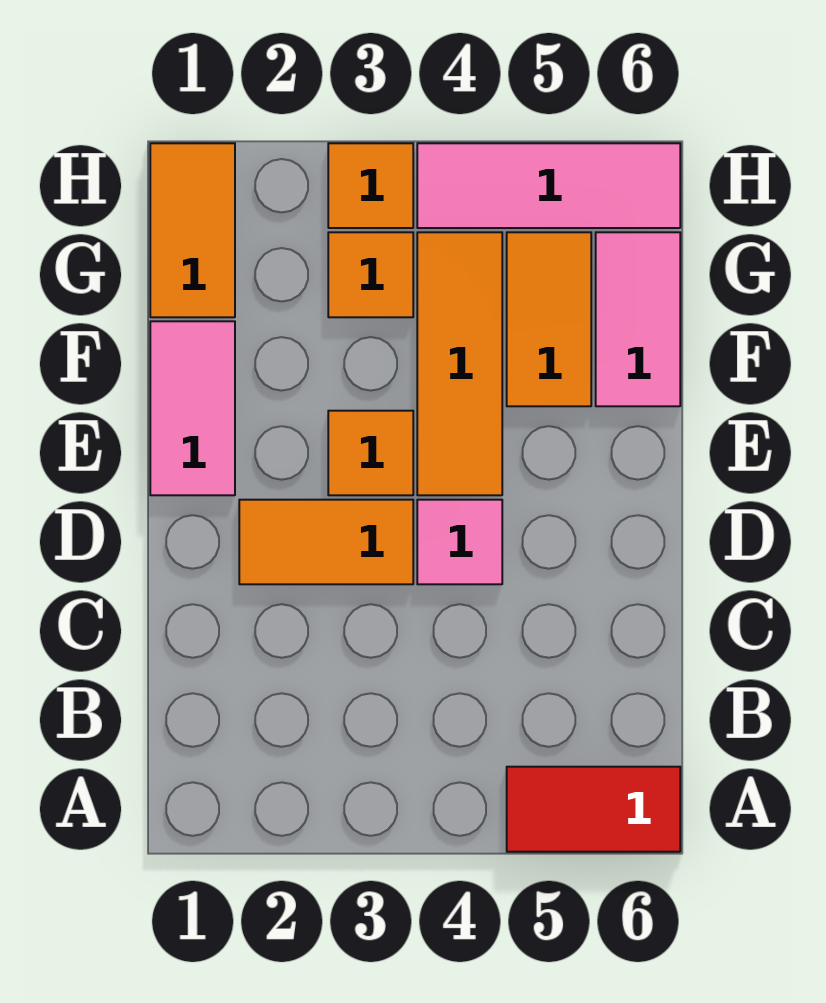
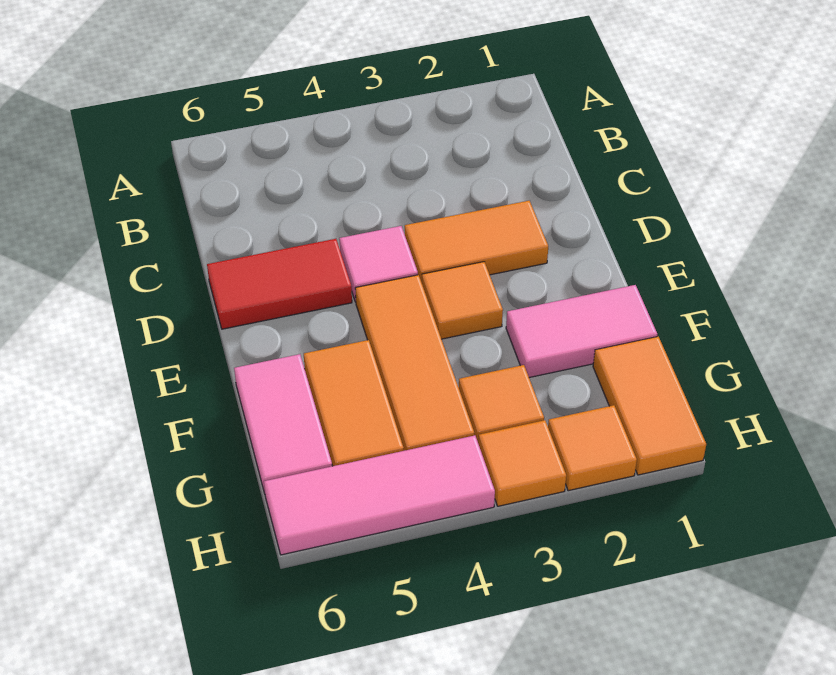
red 1x2 tile [507,767,680,852] -> red 1x2 tile moved to [207,239,352,329]
pink 1x2 tile [150,321,235,495] -> pink 1x2 tile turned to [506,285,657,378]
none -> orange 1x1 tile [548,405,637,491]

